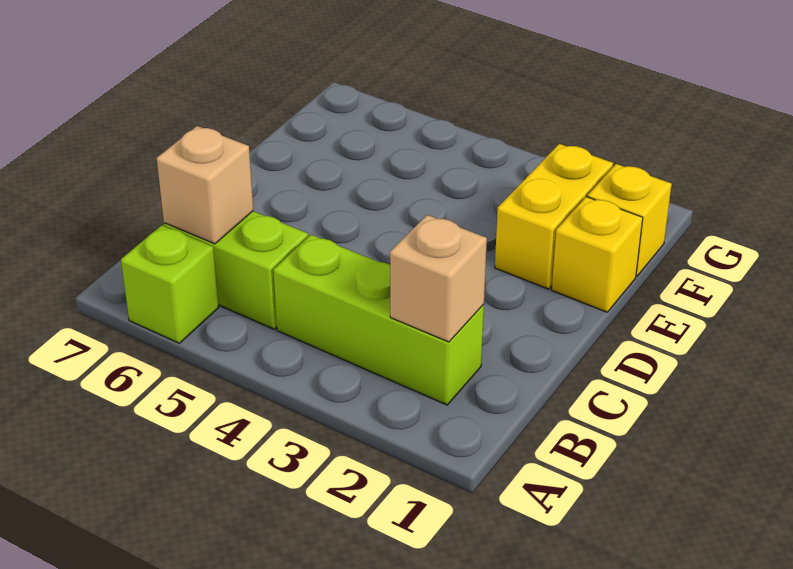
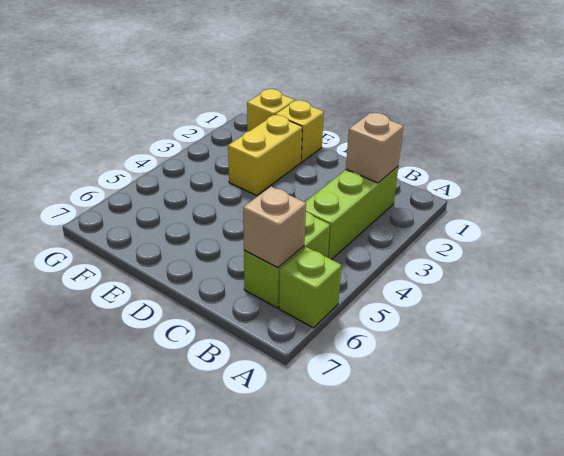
yellow 1x2 brick [495,144,613,289] -> yellow 1x2 brick turned to [228,115,302,196]

